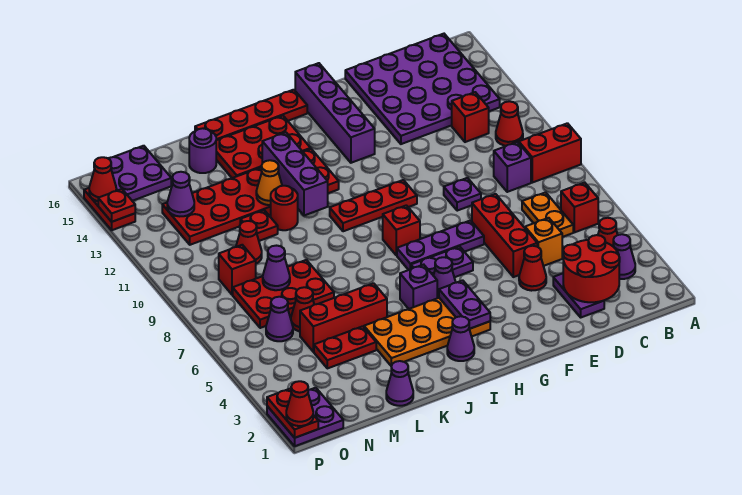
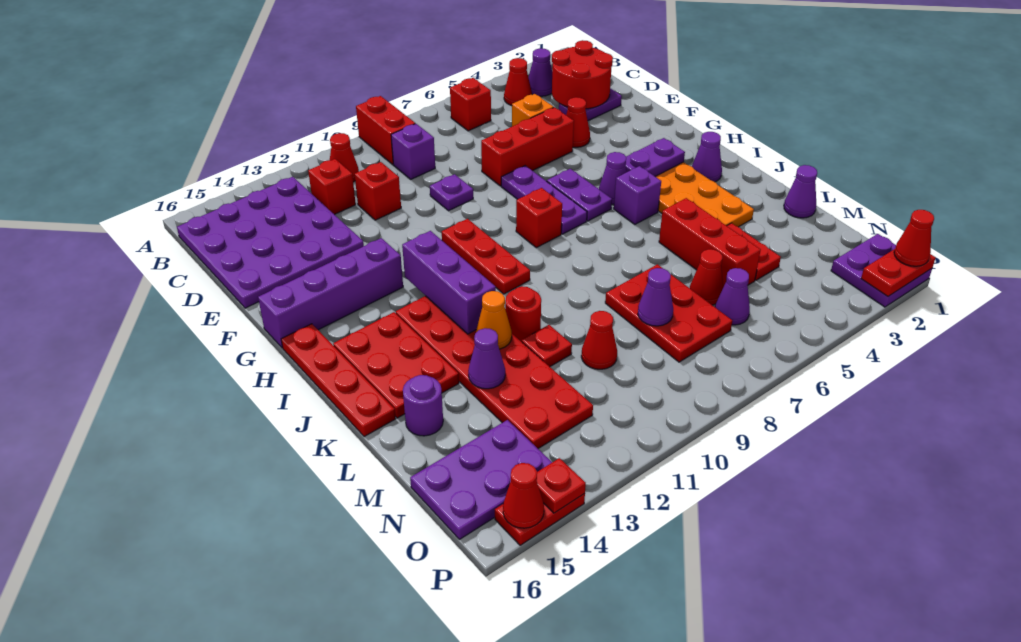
orange 1x2 plate [522,192,573,237] -> none
purple 1x3 brick [262,133,328,215] -> purple 1x3 brick turned to [402,231,496,334]
red 1x1 brick [219,245,256,295] -> red 1x1 brick moved to [355,162,401,220]
purple 1x1 cone [167,172,194,216] -> purple 1x1 cone moved to [468,328,505,389]
purple 2x2 plate [108,146,171,201] -> purple 2x3 plate [410,420,552,539]

